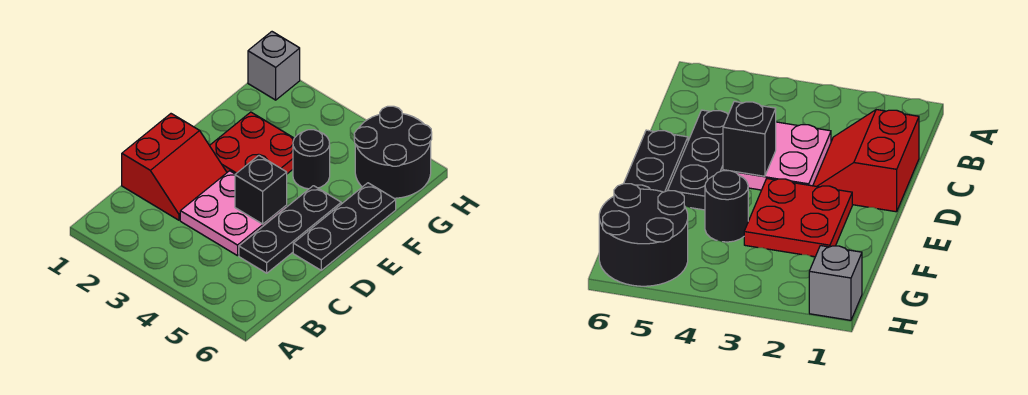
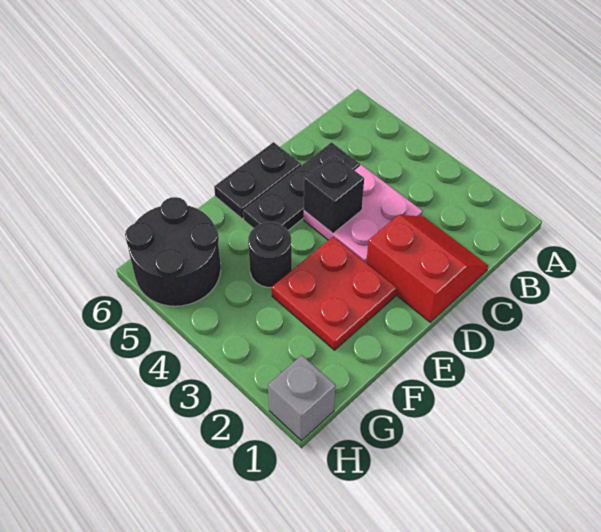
red 2x2 slope [122,114,227,220] -> red 2x2 slope turned to [366,215,488,322]
black 1x3 plate [293,183,396,270] -> black 1x2 plate [214,142,301,219]

